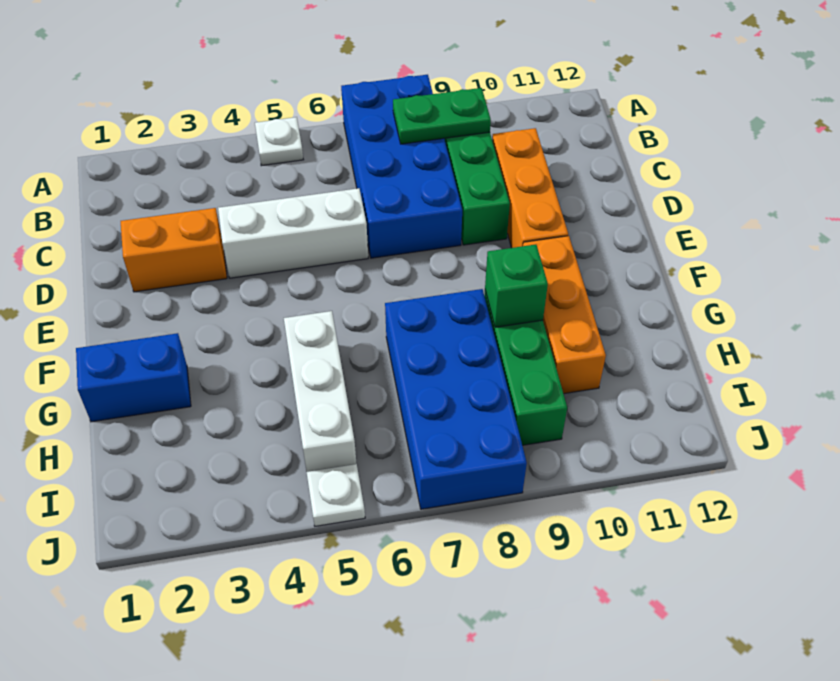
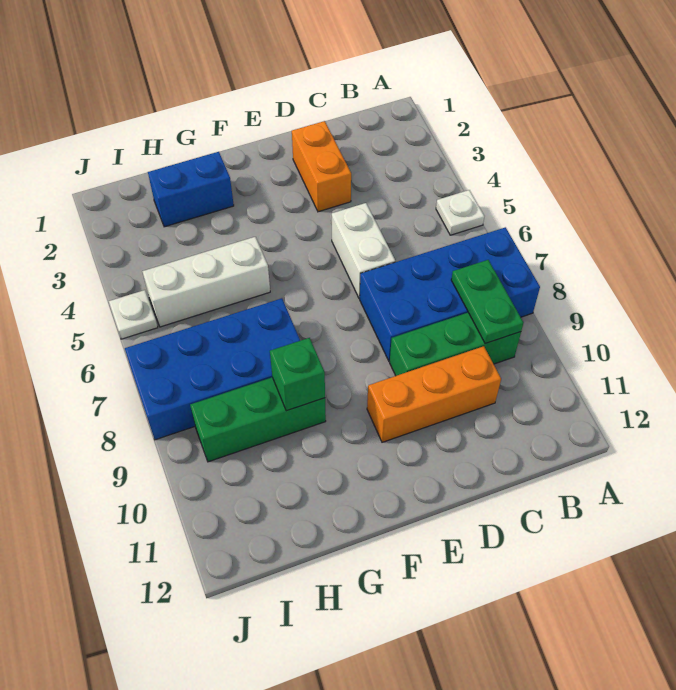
white 1x3 brick [218,188,368,278] -> white 1x2 brick [332,203,395,298]
orange 1x3 brick [523,236,606,394] -> none
blue 1x2 brick [76,333,191,422] -> blue 1x2 brick turned to [148,152,234,227]

